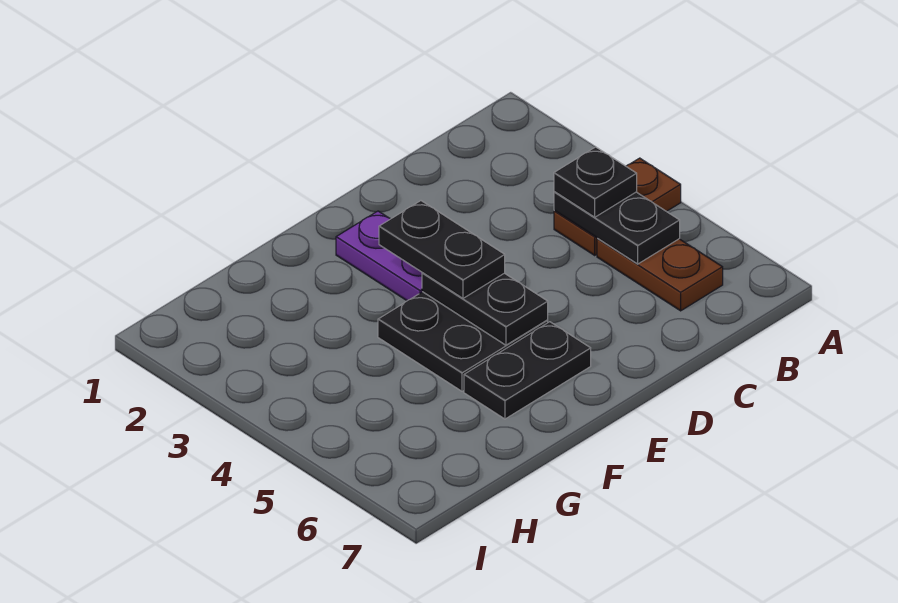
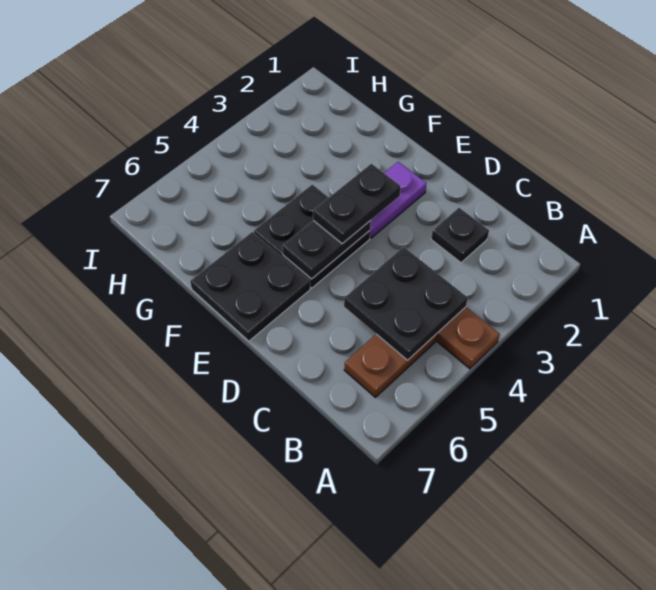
black 1x2 plate [554,192,680,264] -> black 2x2 plate [344,247,468,360]
black 1x1 plate [554,147,637,217] -> black 1x1 plate moved to [431,208,489,263]
black 1x2 plate [464,322,591,419] -> black 2x2 plate [190,232,310,341]

